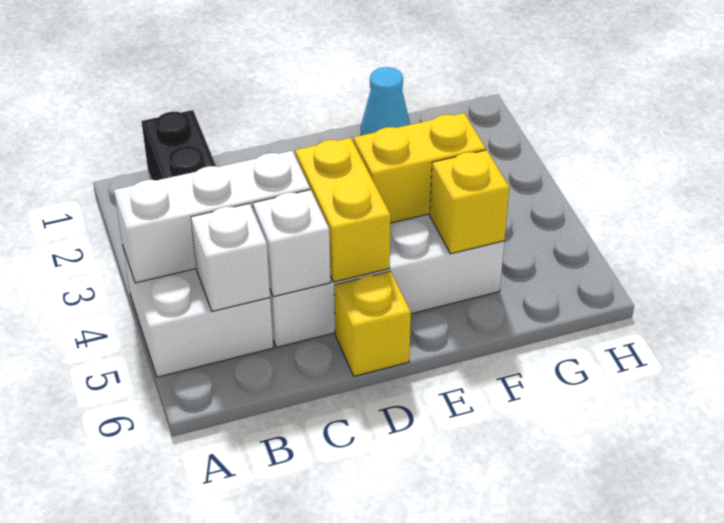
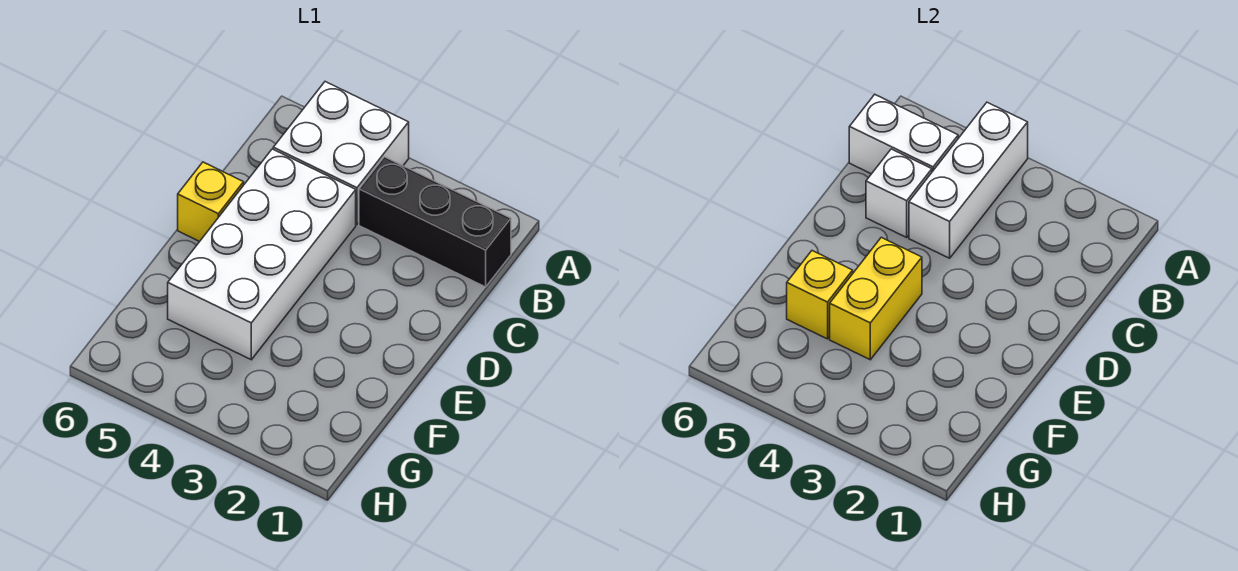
white 1x1 brick [191,204,270,311] -> white 1x2 brick [849,95,958,174]
yellow 1x2 brick [295,138,391,282] -> none
cyan 1x1 cone [361,67,410,135] -> none

